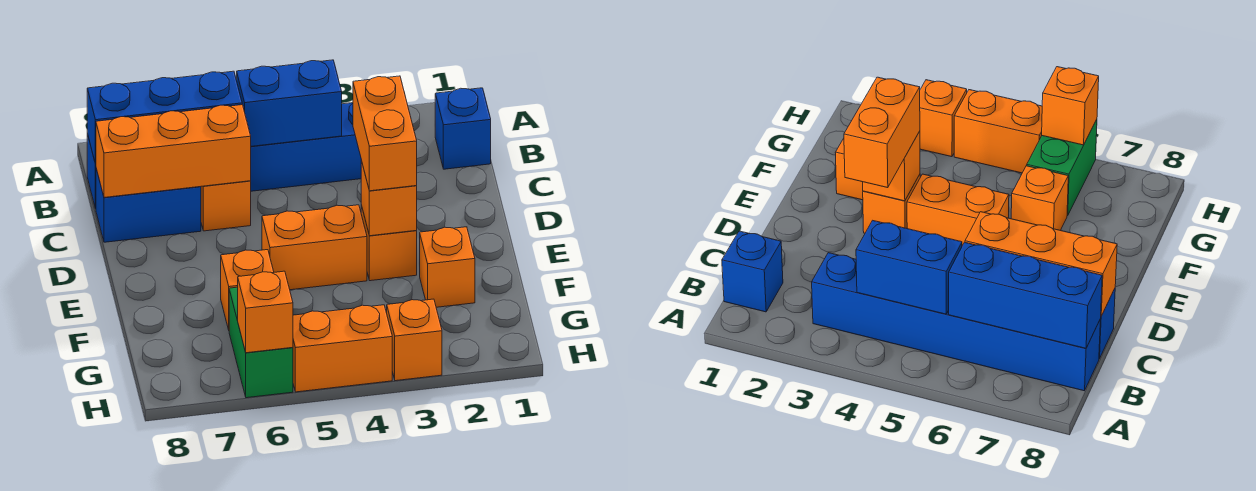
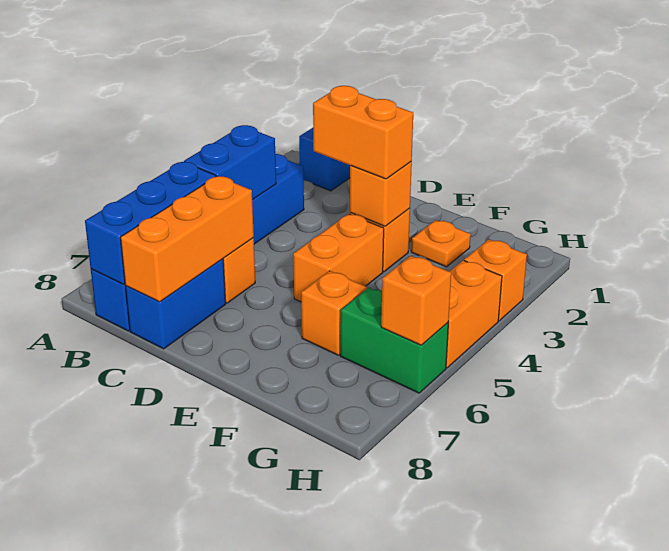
orange 1x1 brick [420,227,475,307] -> orange 1x1 plate [411,220,471,267]

